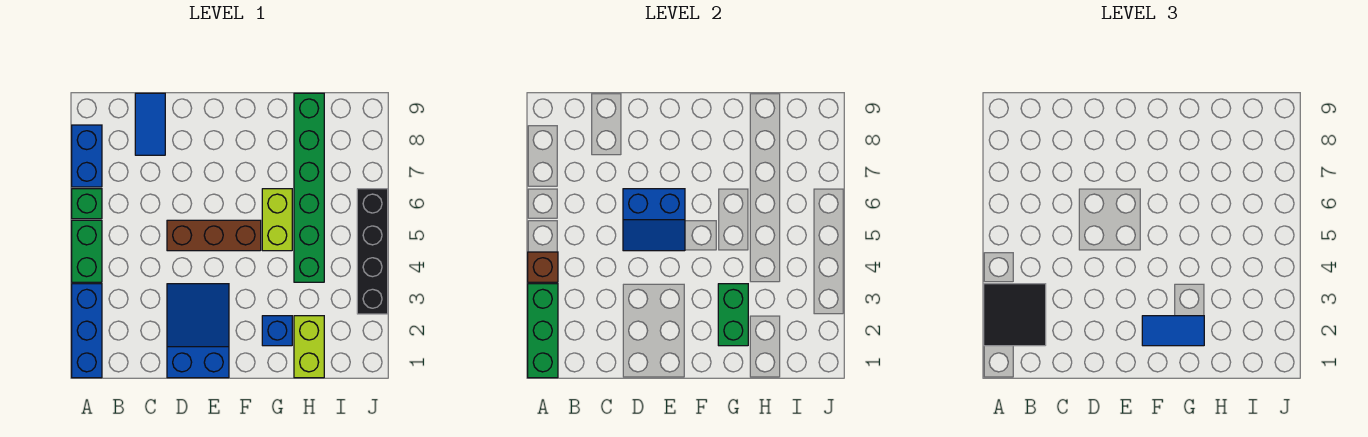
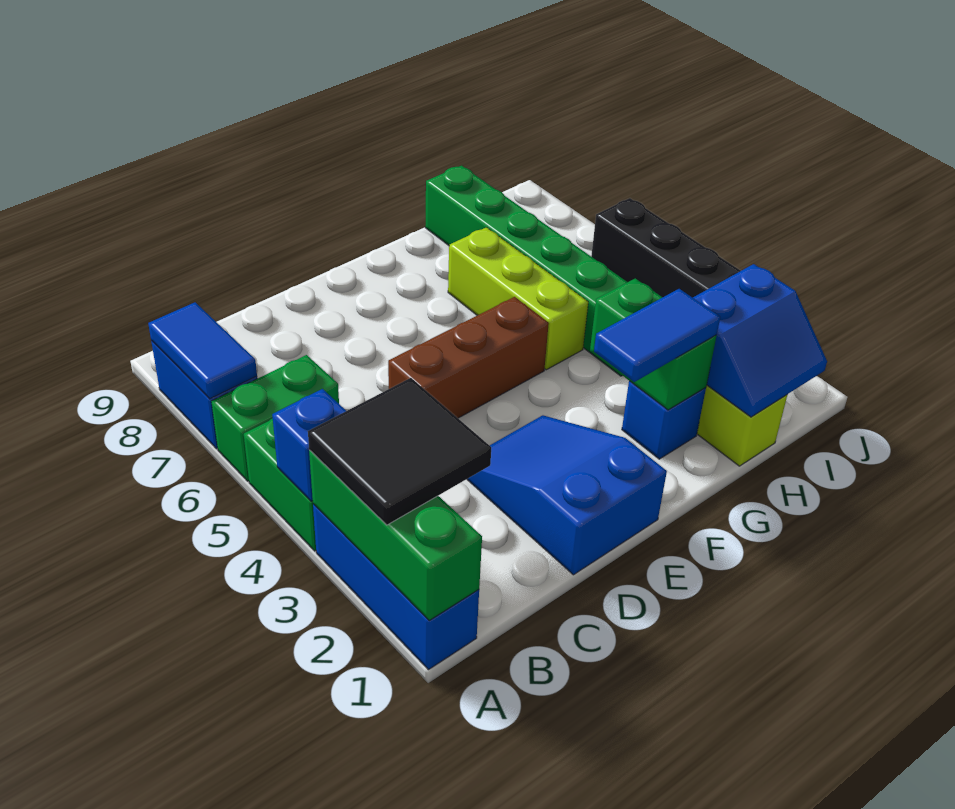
brown 1x1 brick [528,252,558,282] -> blue 1x1 brick [272,389,346,501]
green 1x1 brick [72,189,102,219] -> green 1x2 brick [211,355,339,481]
blue 1x2 tile [135,93,165,155] -> blue 1x2 tile moved to [148,302,257,399]
blue 2x2 slope [623,189,685,251] -> blue 2x2 slope moved to [693,264,827,417]
lime 1x2 brick [262,189,292,251] -> lime 1x3 brick [448,227,588,370]

